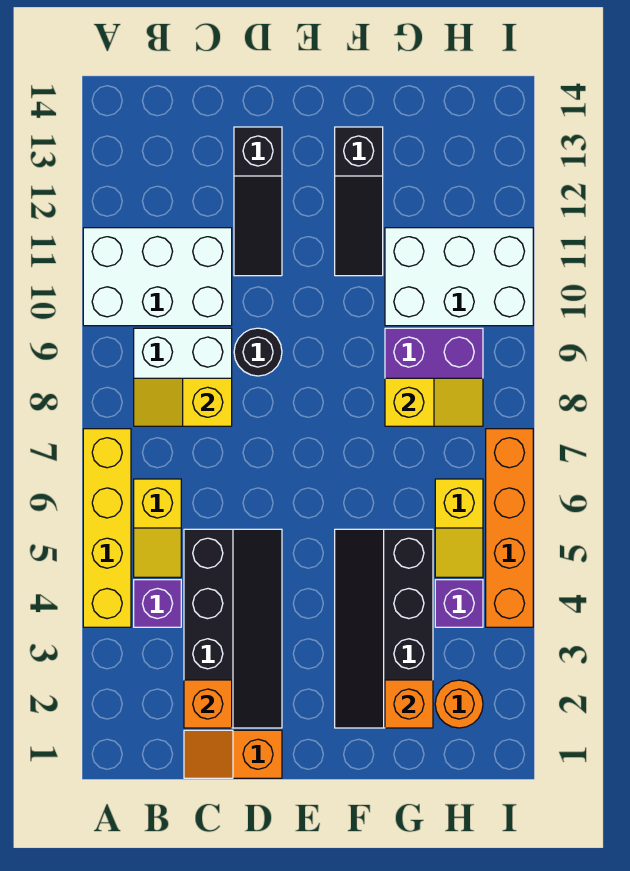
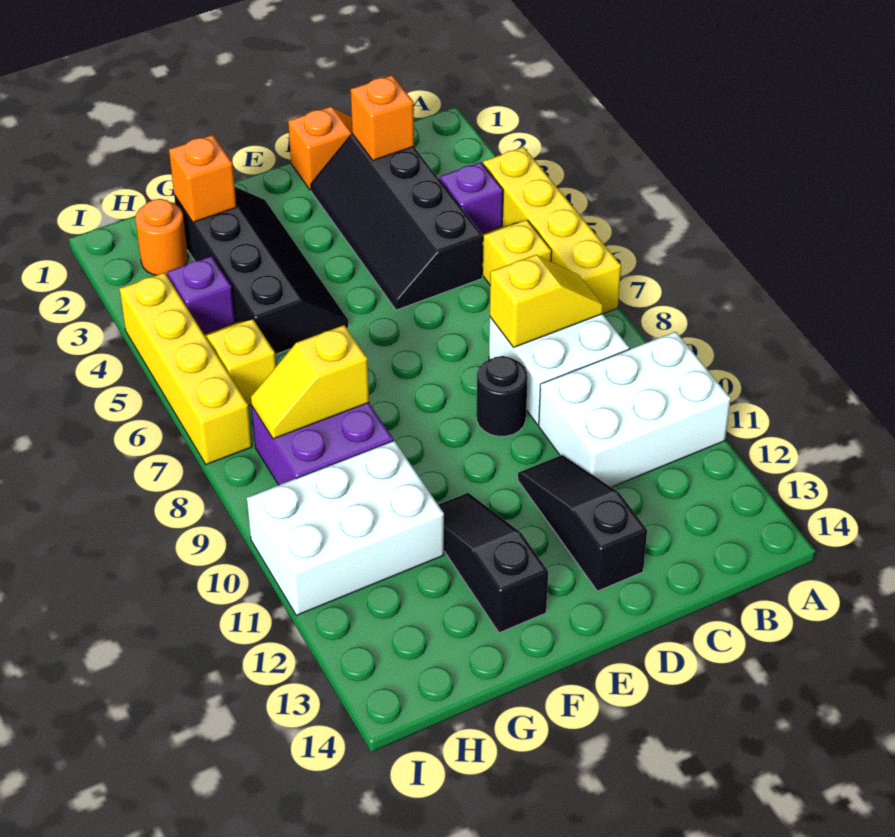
orange 1x4 brick [486,429,533,627] -> yellow 1x4 brick [120,273,252,465]

